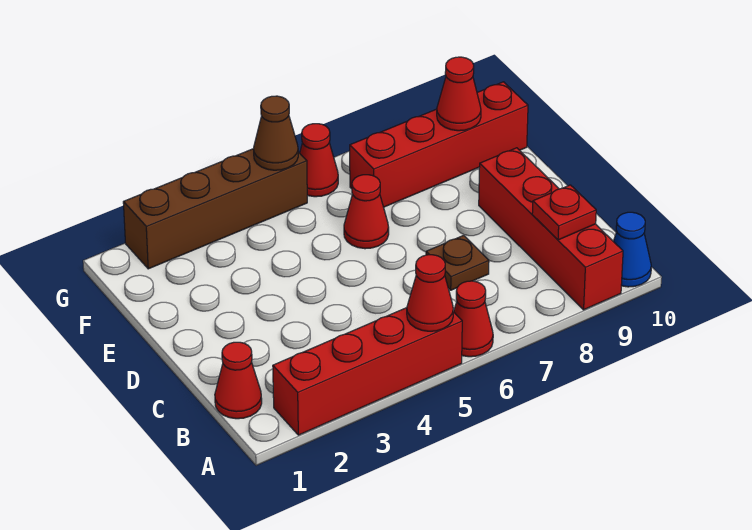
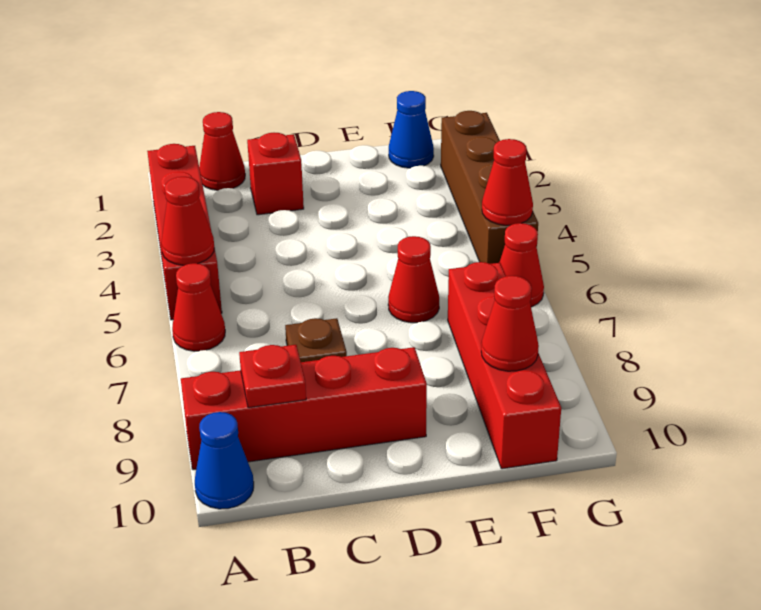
none -> red 1x1 brick [247,133,304,215]
none -> blue 1x1 cone [389,91,434,168]
brown 1x1 cone [254,96,298,170] -> red 1x1 cone [482,139,533,225]

